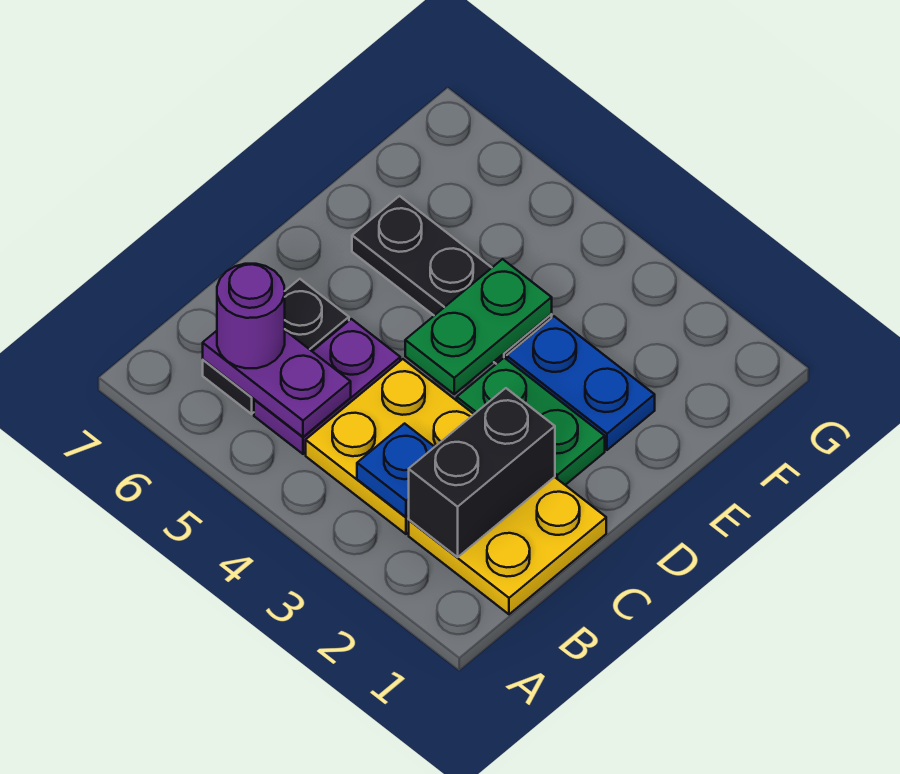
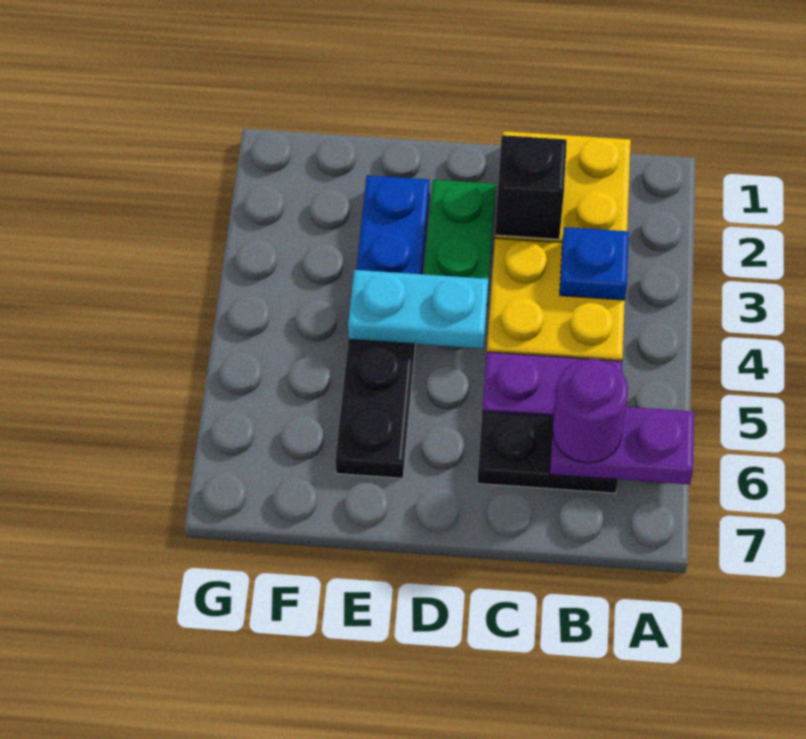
black 1x2 brick [409,388,555,557] -> black 1x1 brick [495,135,567,239]
purple 1x2 plate [203,331,351,437] -> purple 1x2 plate turned to [550,402,694,484]
green 1x2 plate [405,259,552,394] -> cyan 1x2 plate [348,270,488,348]

